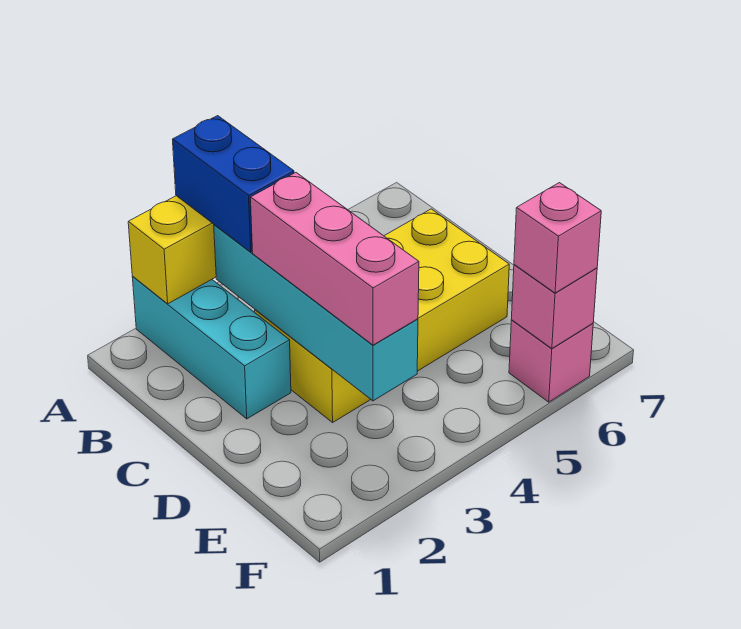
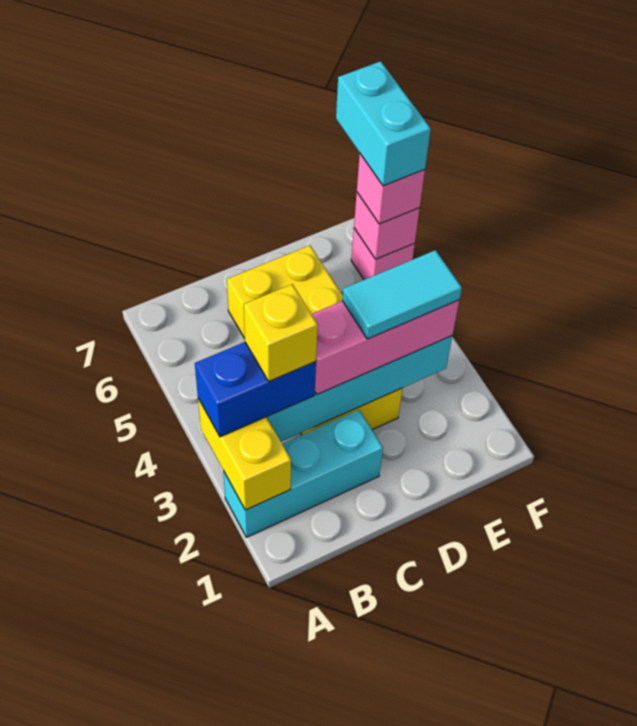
none -> yellow 1x1 brick [244,284,318,381]
none -> cyan 1x2 tile [342,250,462,339]
none -> cyan 1x2 brick [336,61,431,186]

